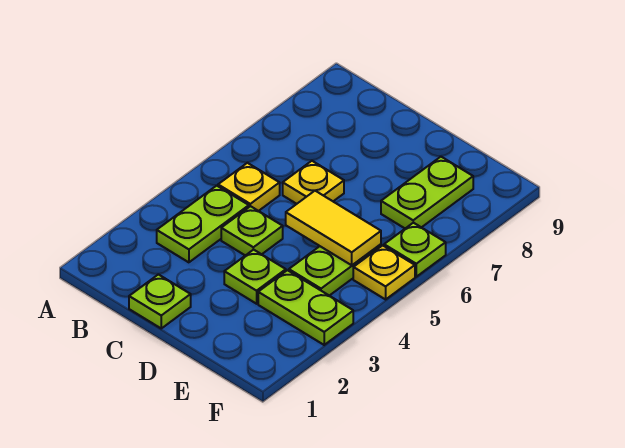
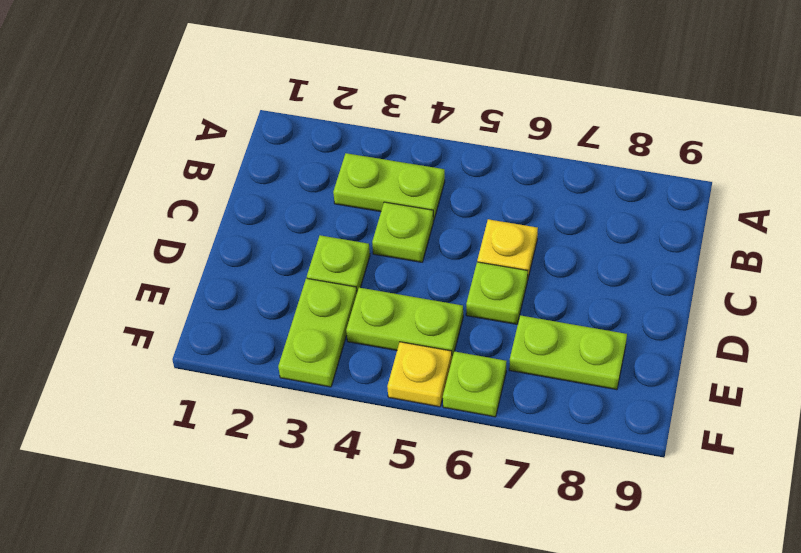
yellow 1x1 plate [218,163,280,211] -> none
lime 1x1 plate [129,275,191,328] -> lime 1x1 plate moved to [466,262,528,324]
yellow 1x2 tile [286,191,381,265] -> none

